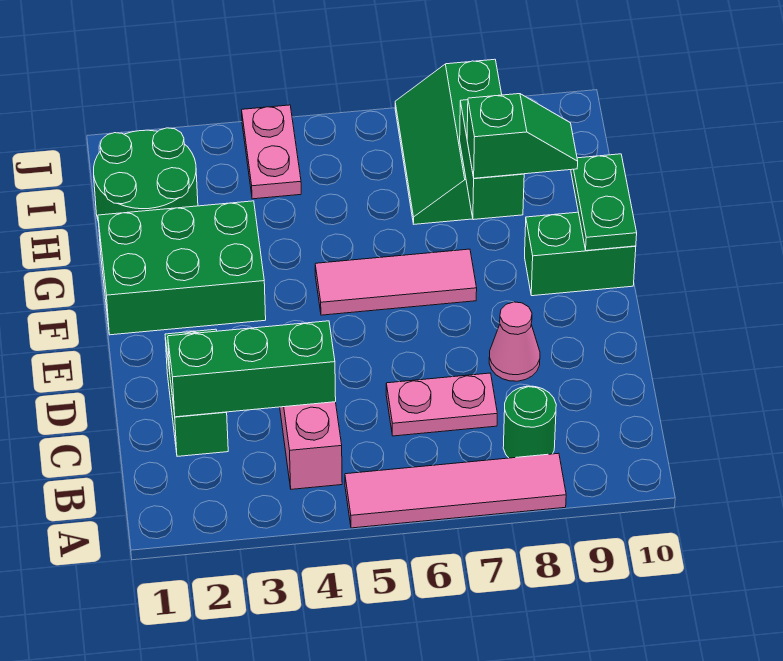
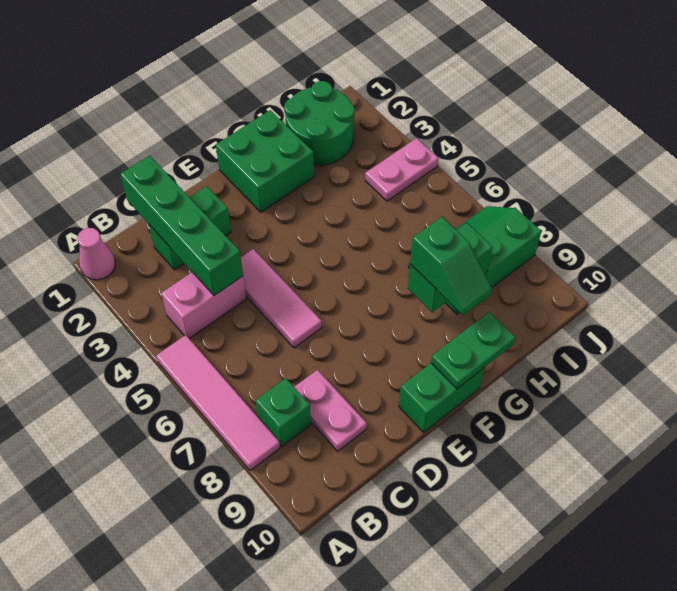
green 1x1 round brick [503,386,556,458] -> green 1x1 brick [256,378,311,447]
green 1x3 brick [168,321,336,417] -> green 1x4 brick [120,156,243,295]
pink 1x2 plate [386,373,497,436] -> pink 1x2 plate moved to [294,370,367,451]
pink 1x1 cone [489,302,540,381] -> pink 1x1 cone moved to [77,228,115,280]
green 2x3 brick [98,201,266,335] -> green 2x2 brick [216,110,314,212]
pink 1x3 tile [315,249,477,315] -> pink 1x3 tile moved to [241,249,322,348]
green 1x2 brick [525,212,636,296] -> green 1x2 brick turned to [399,363,485,432]

